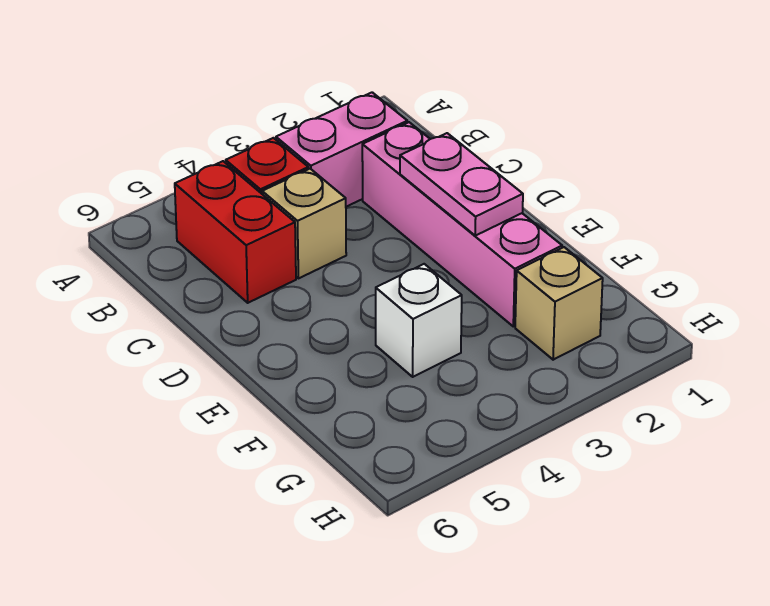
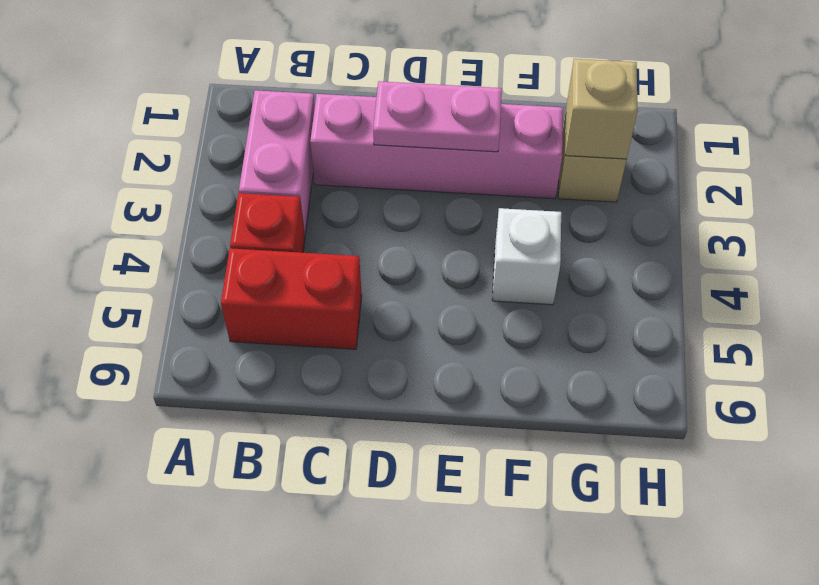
tan 1x1 brick [262,169,346,278] -> tan 1x1 brick moved to [565,59,638,159]

